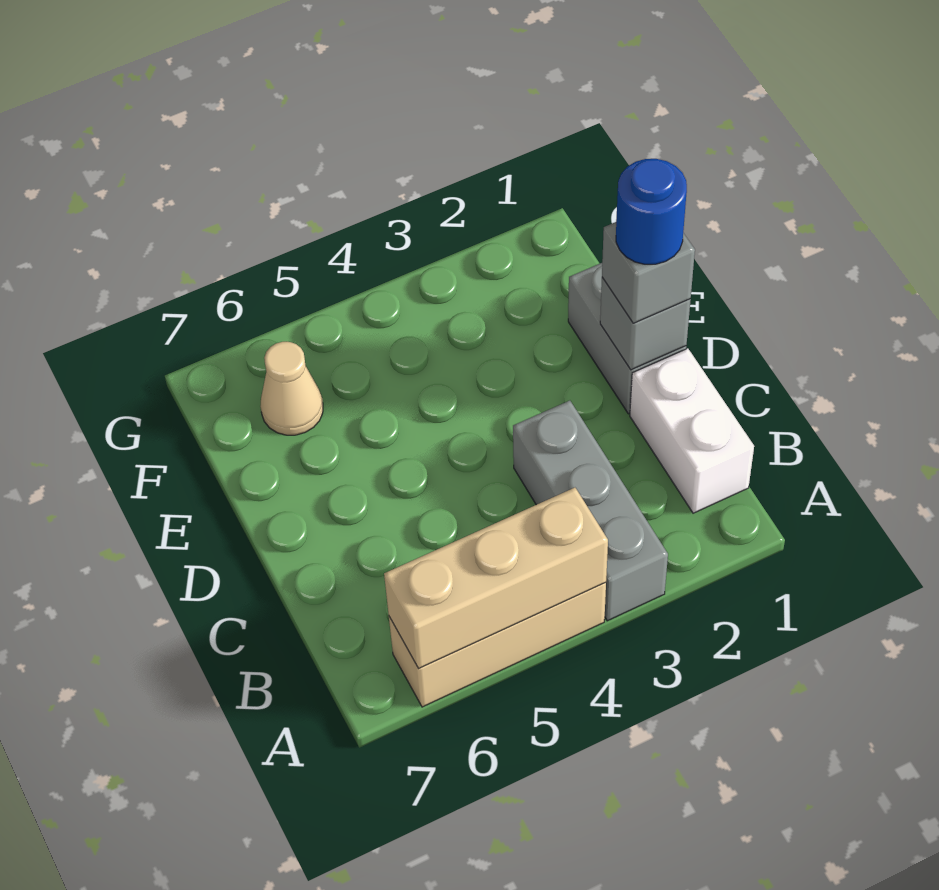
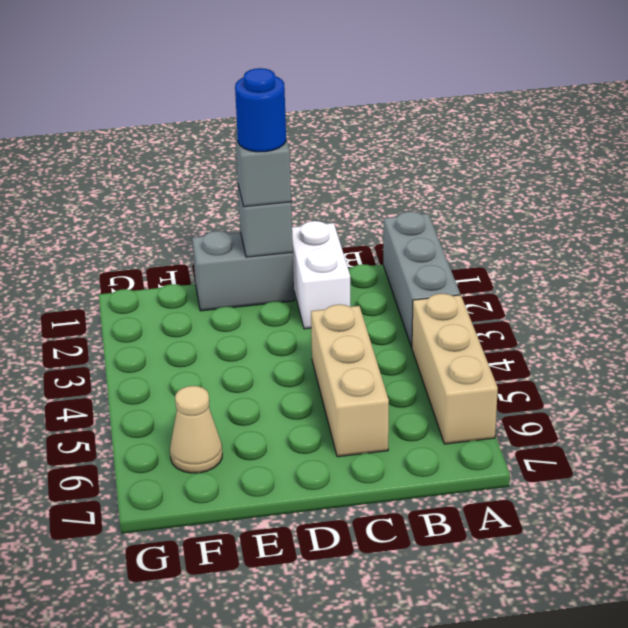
grey 1x3 brick [513,401,668,621] -> grey 1x3 brick turned to [383,211,460,347]
tan 1x3 brick [384,488,608,669] -> tan 1x3 brick moved to [311,304,389,457]
white 1x2 brick [630,348,754,513] -> white 1x2 brick turned to [292,221,350,329]

